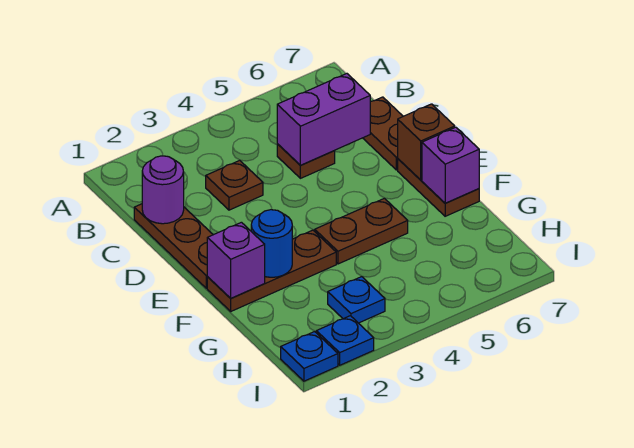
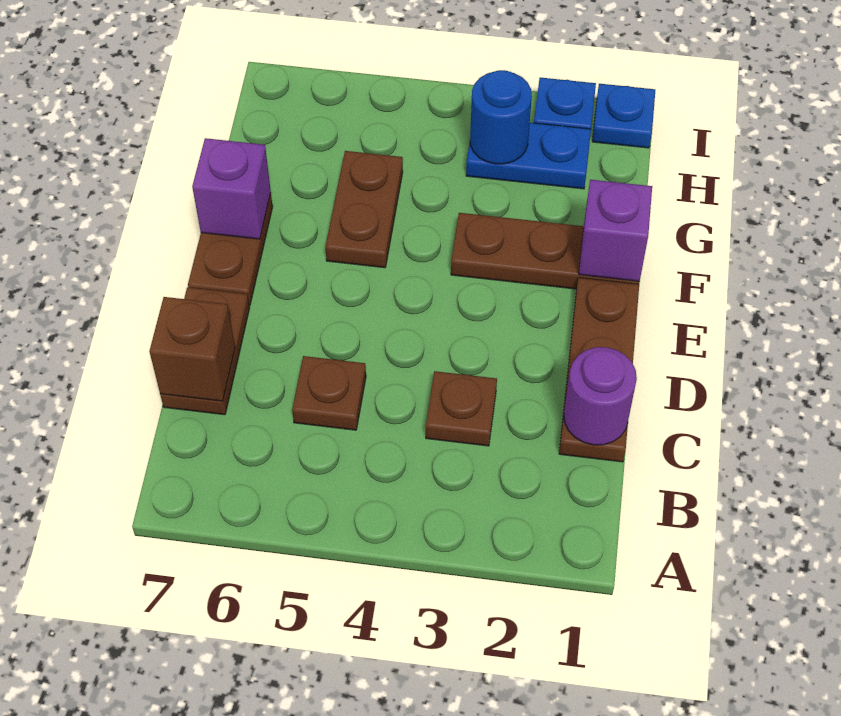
purple 1x2 brick [277,74,370,165] -> none
brown 1x1 brick [398,104,455,180] -> brown 1x1 brick moved to [149,297,235,401]
blue 1x1 round brick [251,209,292,277] -> blue 1x1 round brick moved to [470,70,532,164]
brown 1x2 plate [315,198,408,264] -> brown 1x2 plate turned to [325,151,403,268]
blue 1x1 plate [328,277,385,323] -> blue 1x2 plate [466,123,591,189]

